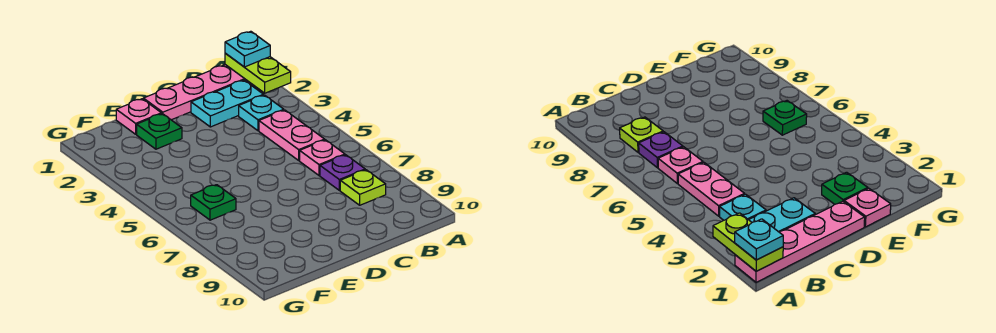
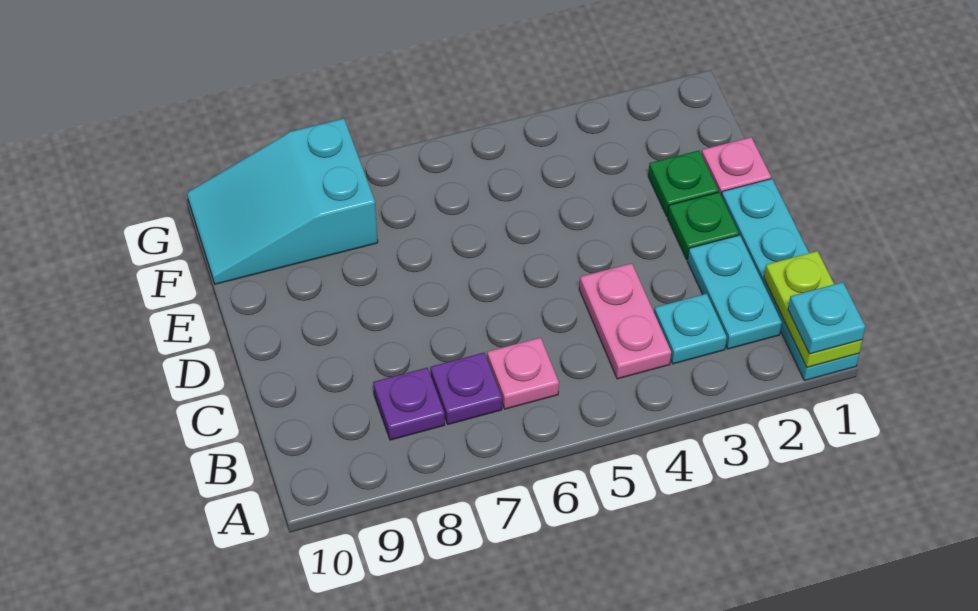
pink 1x4 plate [143,65,254,120] -> cyan 1x4 plate [721,179,859,381]
lime 1x2 plate [225,53,291,93] -> lime 1x2 plate turned to [764,251,862,367]
pink 1x2 plate [259,110,325,160] -> pink 1x2 plate turned to [579,263,671,379]
lime 1x1 plate [340,170,386,205] -> purple 1x1 plate [373,368,445,440]
green 1x1 plate [191,185,236,220] -> green 1x1 plate moved to [668,192,739,259]
none -> cyan 2x3 slope [187,119,378,284]

